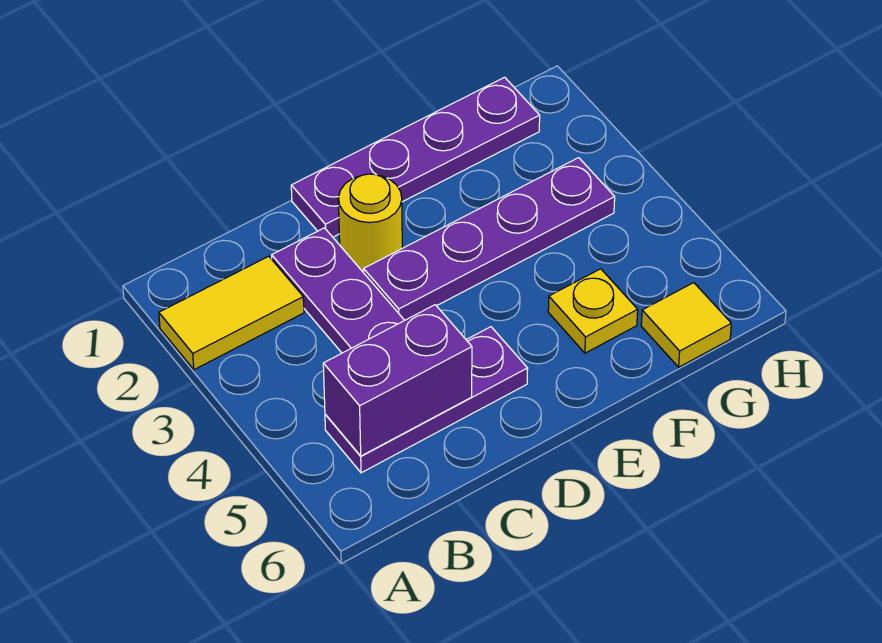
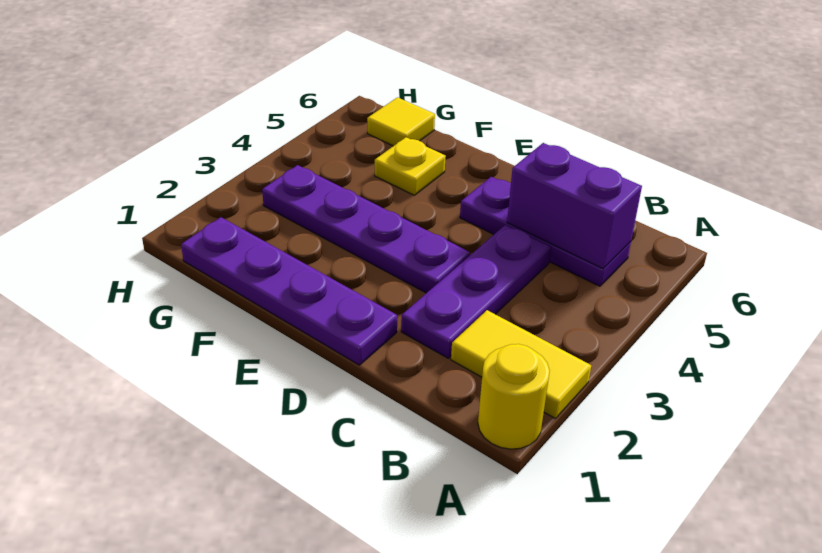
yellow 1x1 round brick [338,174,402,273] -> yellow 1x1 round brick moved to [478,344,550,449]

